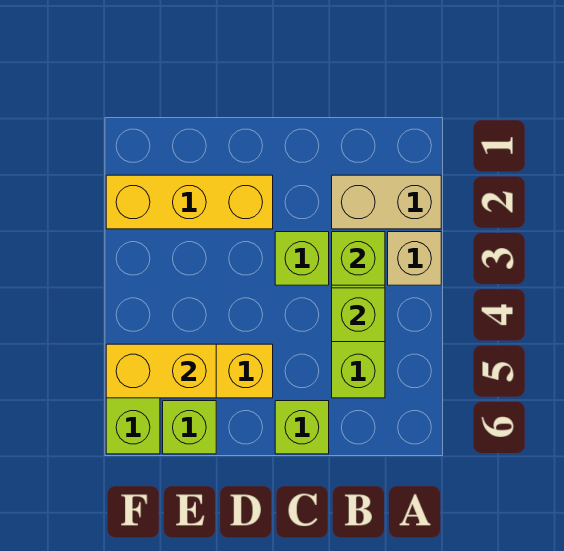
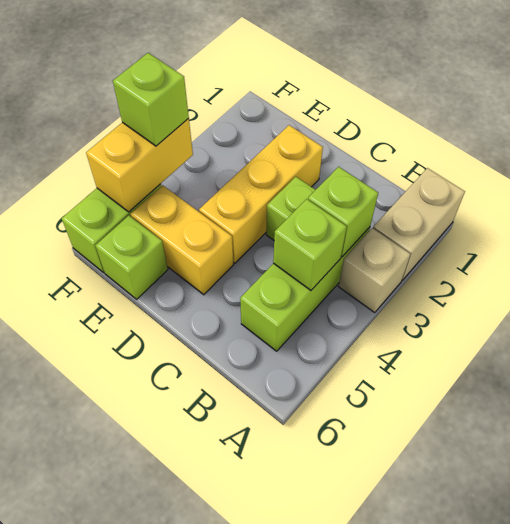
tan 1x2 brick [332,175,441,229] -> tan 1x2 brick turned to [373,168,465,280]
lime 1x1 brick [275,401,329,454] -> lime 1x1 brick moved to [113,53,189,146]
yellow 1x3 brick [106,175,273,229] -> yellow 1x3 brick turned to [199,125,323,263]
yellow 1x2 brick [106,344,216,398] -> yellow 1x2 brick turned to [86,118,193,212]

